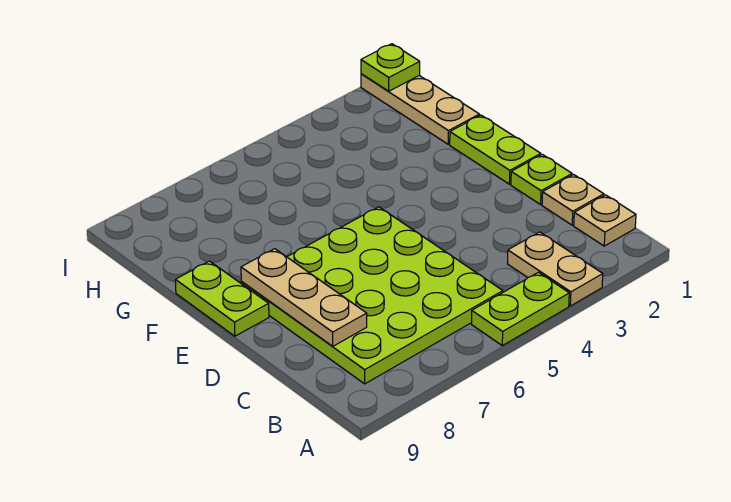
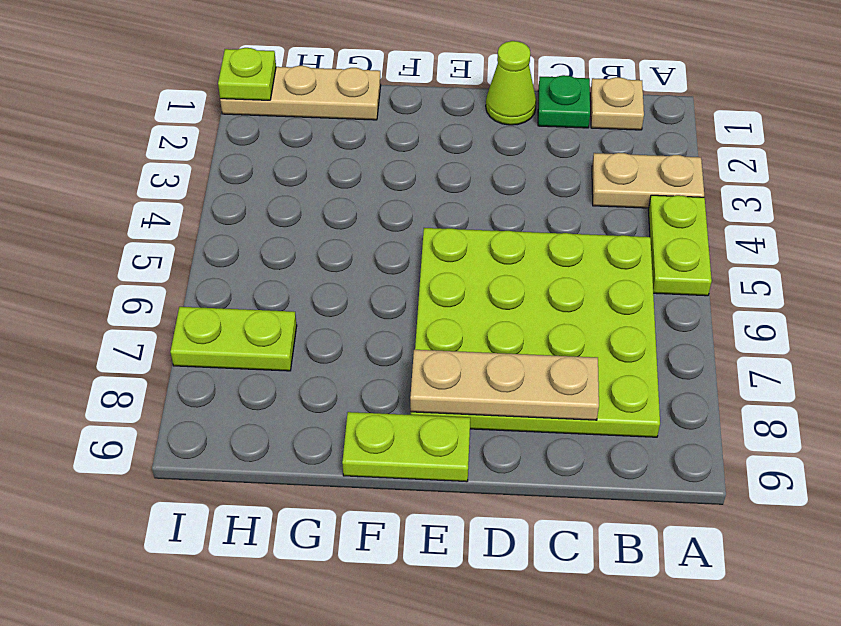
tan 1x1 plate [542,175,604,225] -> green 1x1 plate [538,75,590,128]
lime 1x1 plate [511,154,572,204] -> lime 1x1 cone [486,41,536,125]
lime 1x2 plate [450,115,541,184] -> lime 1x2 plate moved to [170,307,297,371]

